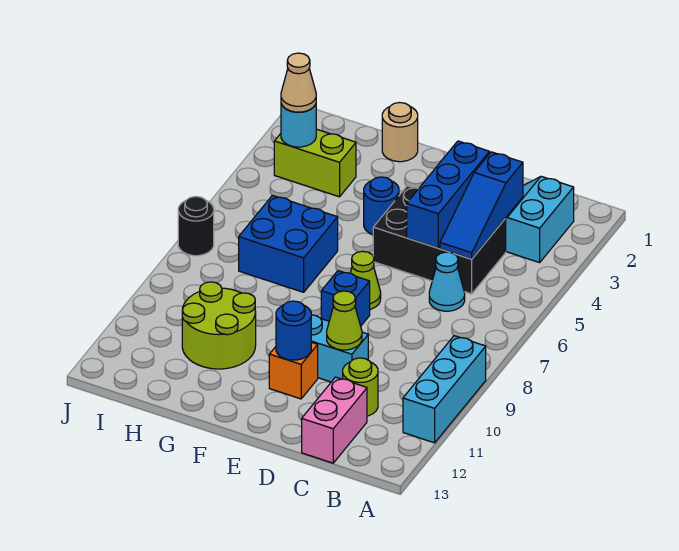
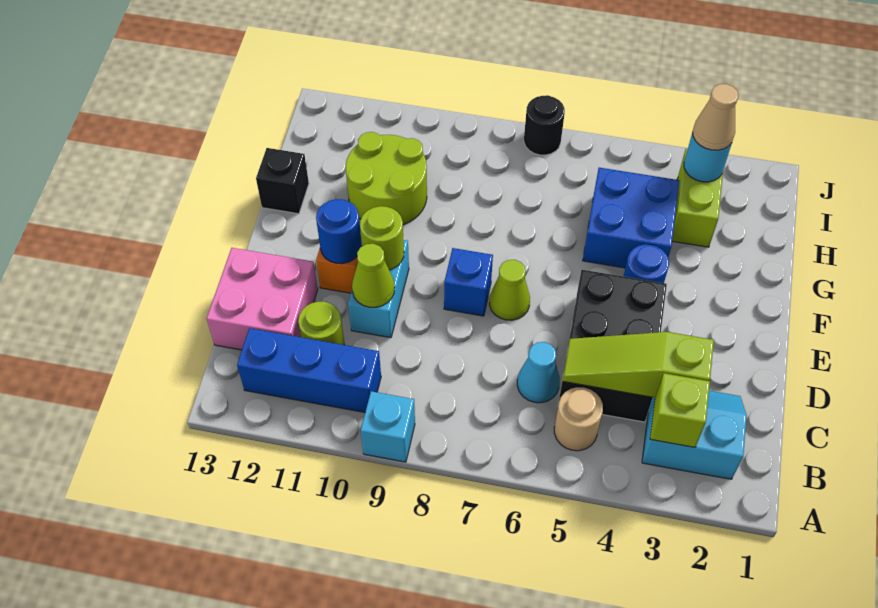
cyan 1x3 brick [403,336,486,443] -> cyan 1x1 brick [361,391,415,462]
none -> lime 1x1 brick [650,373,710,447]
blue 1x3 slope [440,152,523,259] -> lime 1x3 slope [563,332,714,398]
pink 1x2 brick [302,377,367,463] -> pink 2x2 brick [207,248,318,350]
blue 1x3 brick [407,141,490,248] -> blue 1x3 brick moved to [237,328,381,412]
none -> lime 1x1 round brick [360,206,404,270]
tan 1x1 round brick [382,103,418,162] -> tan 1x1 round brick moved to [554,387,603,451]
blue 2x2 brick [239,195,338,292] -> blue 2x2 brick moved to [583,168,680,268]
none -> black 1x1 brick [256,148,309,214]

